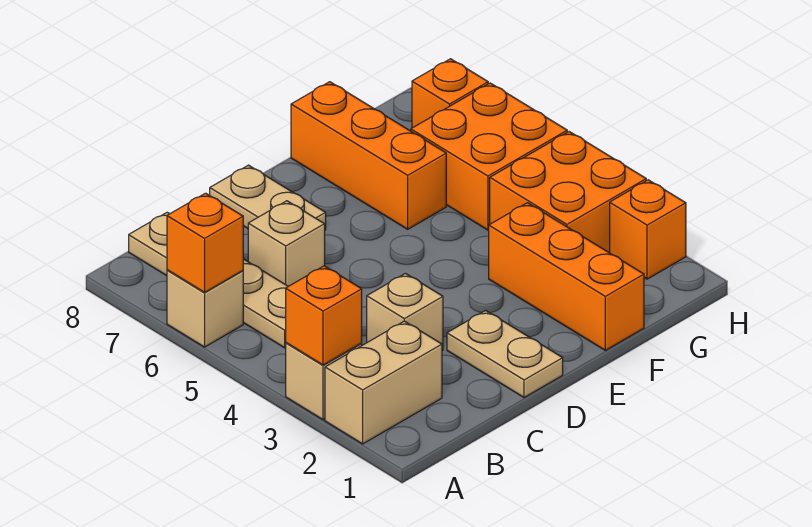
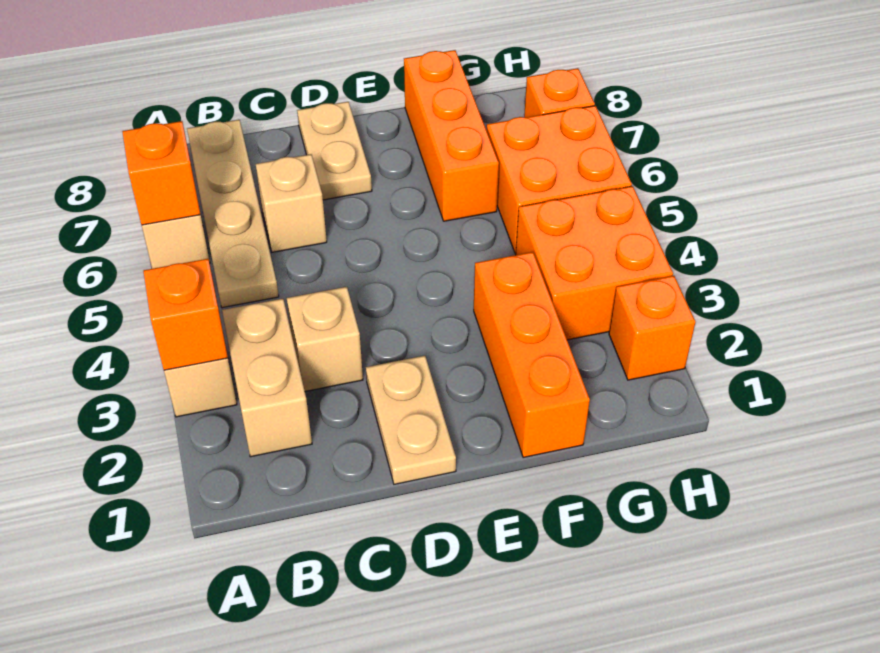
tan 1x2 brick [325,321,442,444] -> tan 1x2 brick turned to [222,299,312,457]

